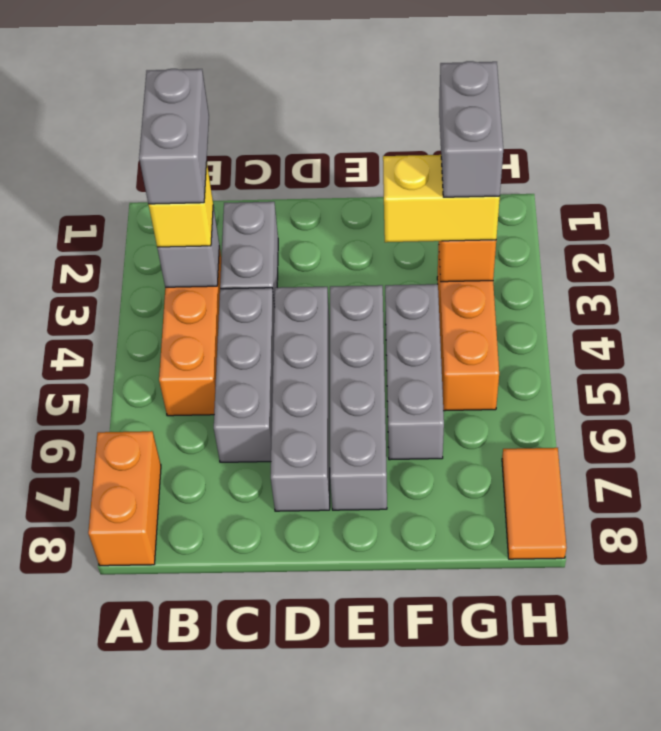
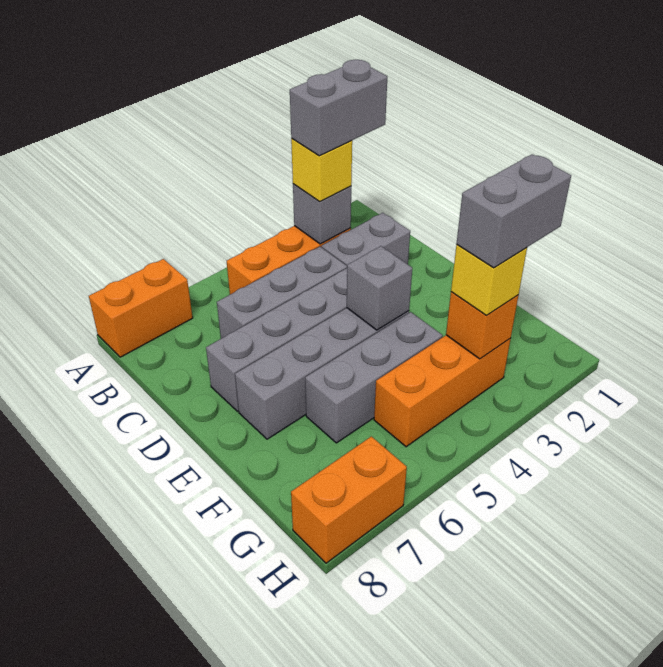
none -> grey 1x1 brick [347,246,412,330]
yellow 1x2 brick [383,155,500,242] -> yellow 1x1 brick [451,245,527,315]
orange 1x2 tile [502,448,567,559] -> orange 1x2 brick [291,436,407,563]

